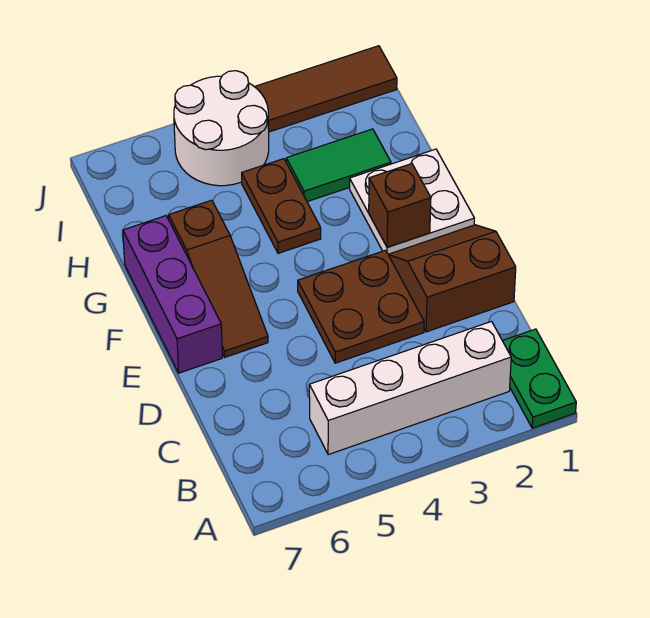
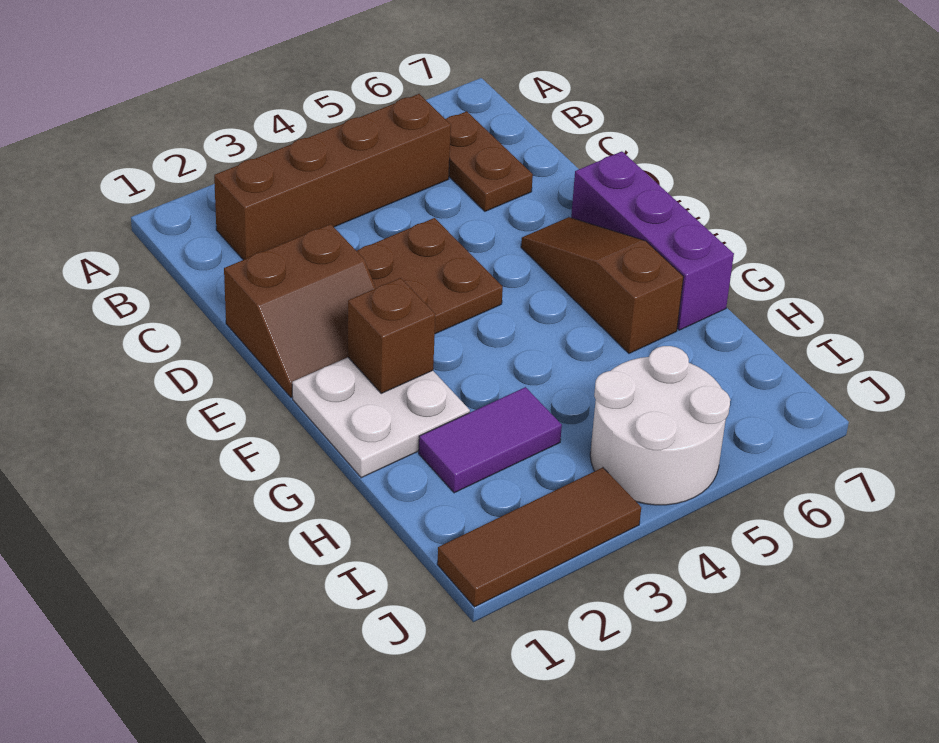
green 1x2 plate [502,329,576,428] -> none
white 1x4 brick [309,322,511,455] -> brown 1x4 brick [214,94,451,260]
brown 1x2 plate [242,159,321,253] -> brown 1x2 plate moved to [446,111,533,211]
green 1x2 tile [286,129,391,202] -> purple 1x2 tile [419,387,562,493]

